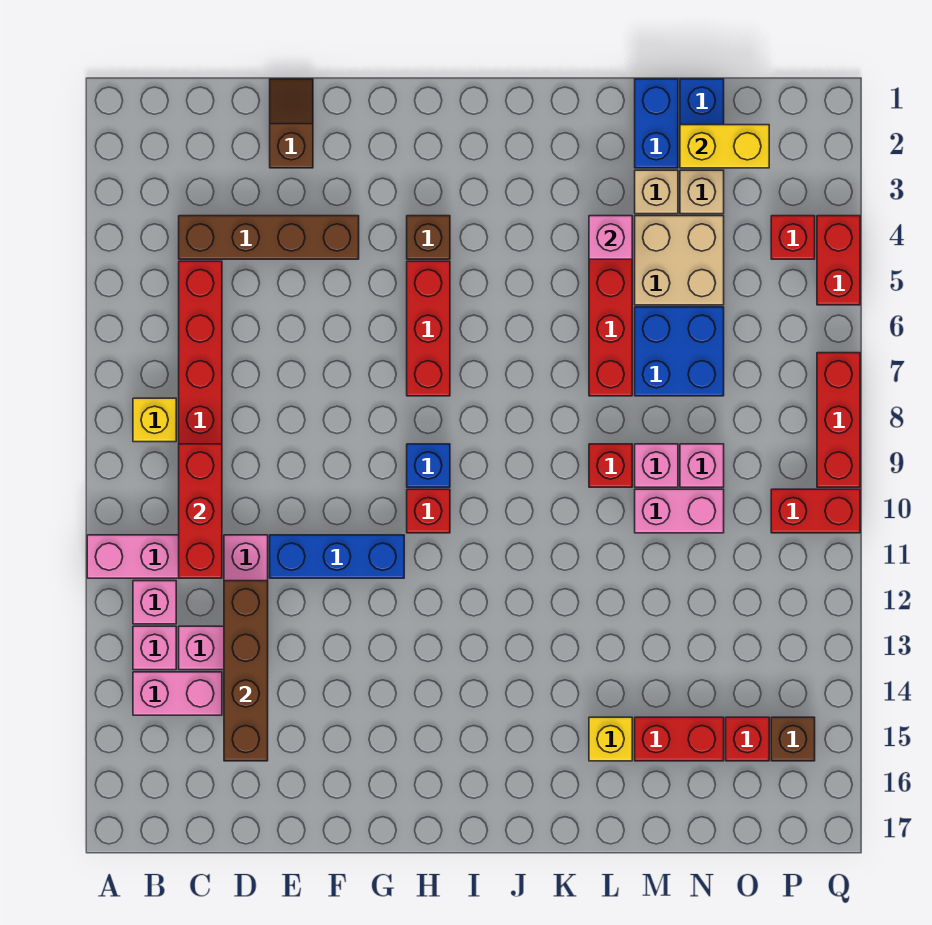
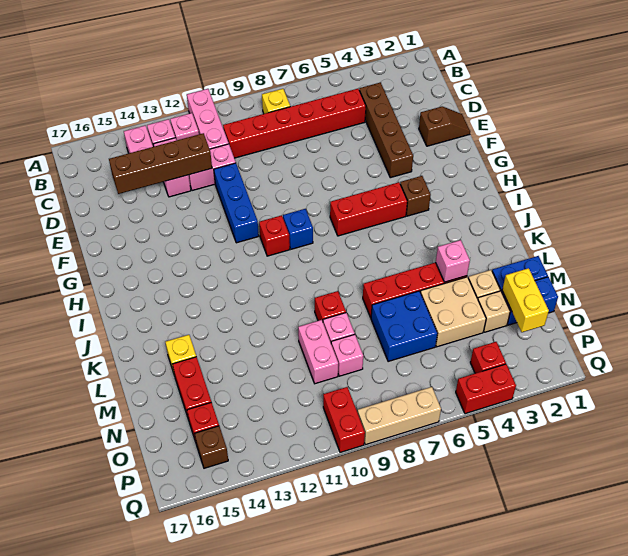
red 1x3 brick [179,444,222,578] -> none
red 1x3 brick [817,353,860,487] -> tan 1x3 brick [357,387,441,445]

